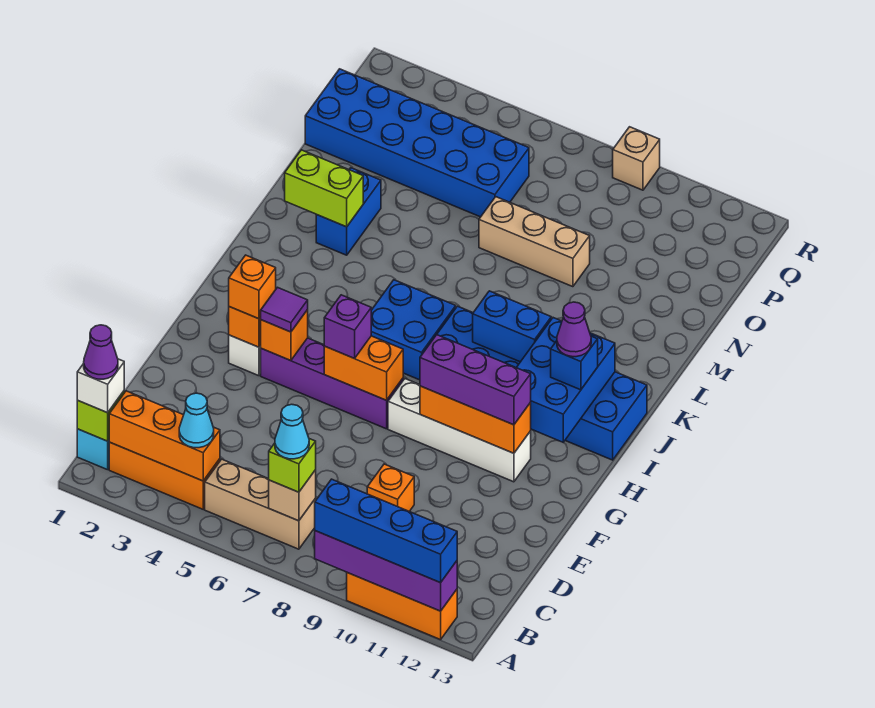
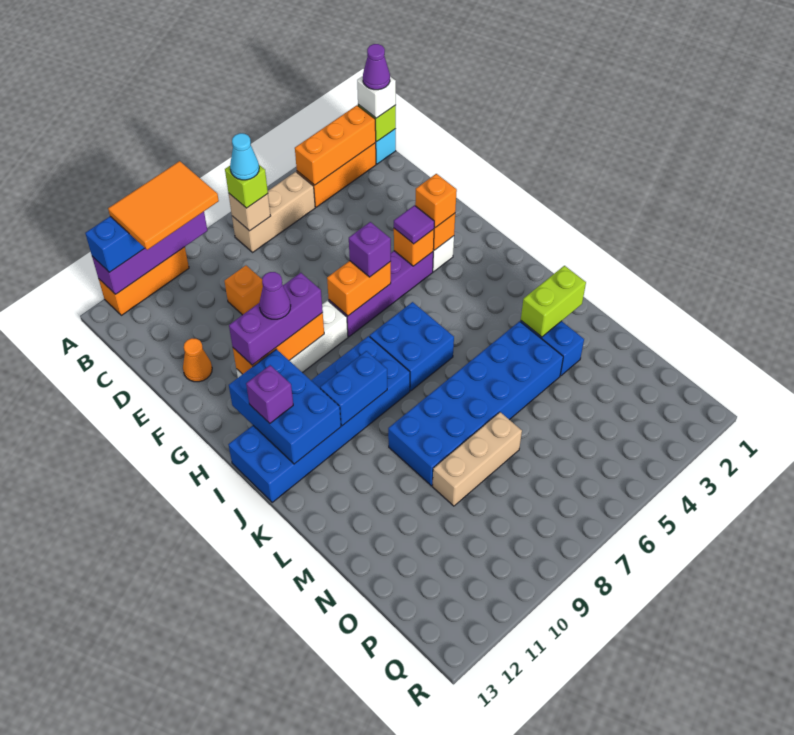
none -> orange 2x3 tile [108,161,219,250]
cyan 1x1 cone [179,393,214,448] -> none
none -> orange 1x1 cone [183,338,212,382]
blue 1x1 brick [551,336,598,390] -> purple 1x1 brick [246,365,293,423]
purple 1x1 cone [557,302,591,357] -> purple 1x1 cone moved to [259,272,291,319]
blue 2x6 brick [305,69,529,217] -> blue 2x6 brick moved to [388,321,563,486]
tan 1x1 brick [613,127,660,190] -> none

